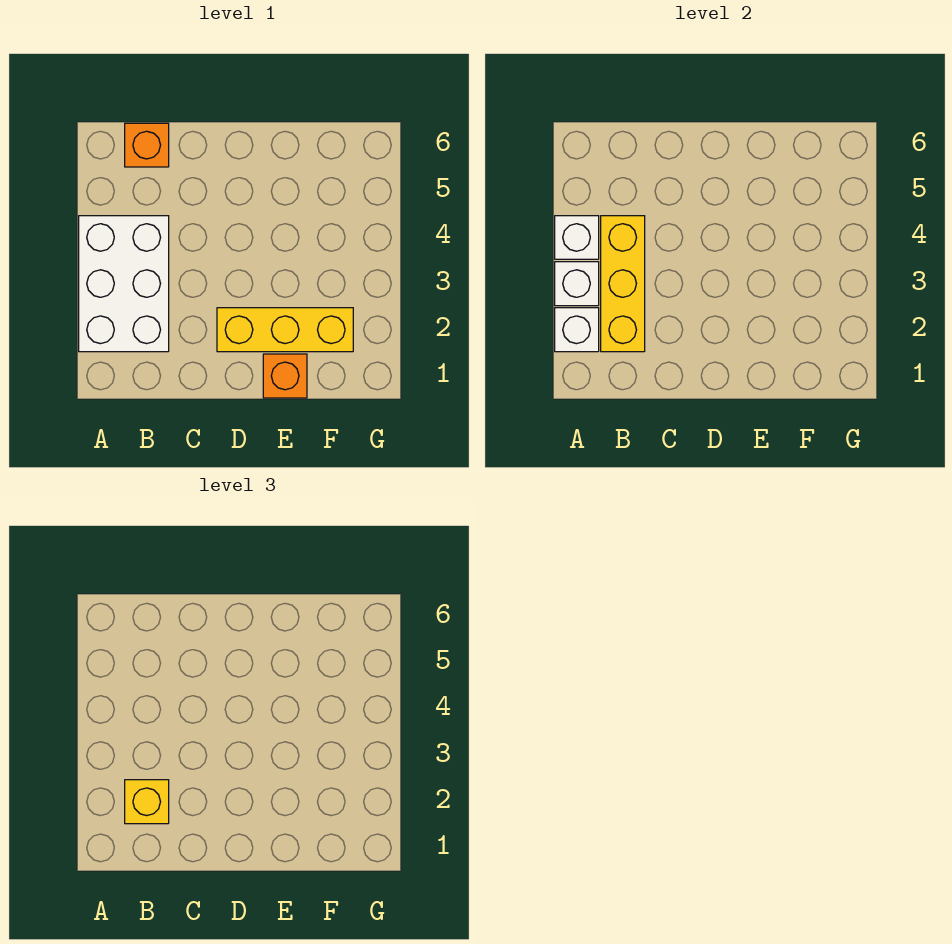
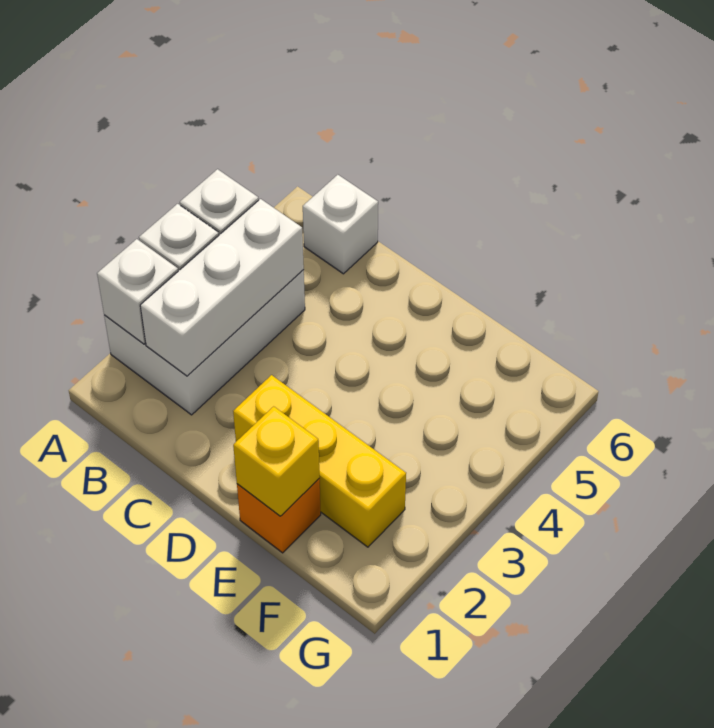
yellow 1x3 brick [601,216,645,352] -> white 1x3 brick [140,199,304,376]
yellow 1x1 brick [125,780,169,824] -> yellow 1x1 brick moved to [233,406,320,516]
orange 1x1 brick [125,123,169,167] -> white 1x1 brick [303,175,378,274]

